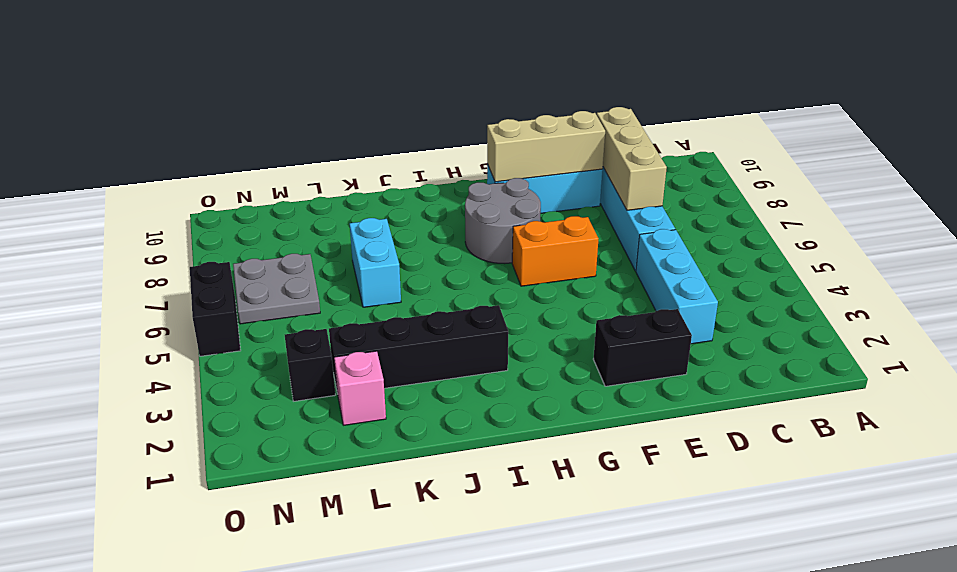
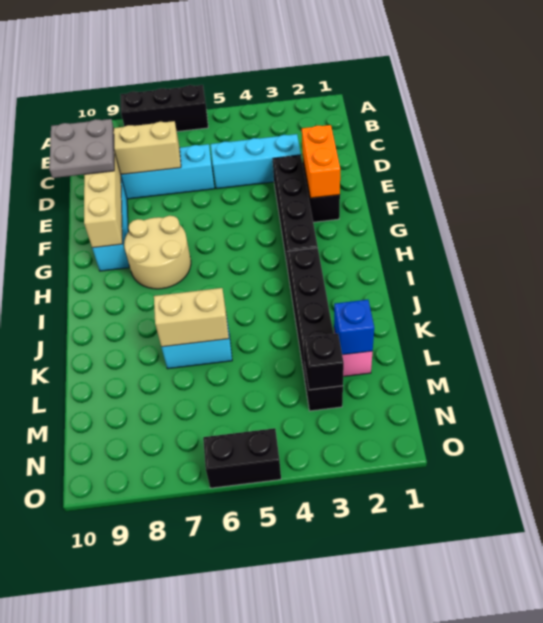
none -> black 1x3 brick [121,85,208,132]
none -> black 1x4 brick [273,155,318,269]
orange 1x2 brick [512,216,599,286] -> orange 1x2 brick moved to [302,125,340,198]
grey 2x2 round brick [465,178,541,264] -> tan 2x2 round brick [124,216,191,289]
none -> tan 1x2 brick [154,288,229,347]
none -> blue 1x1 brick [334,300,374,355]
none -> black 1x1 brick [303,333,344,390]
grey 2x2 plate [233,254,320,324] -> grey 2x2 plate moved to [49,119,114,178]

